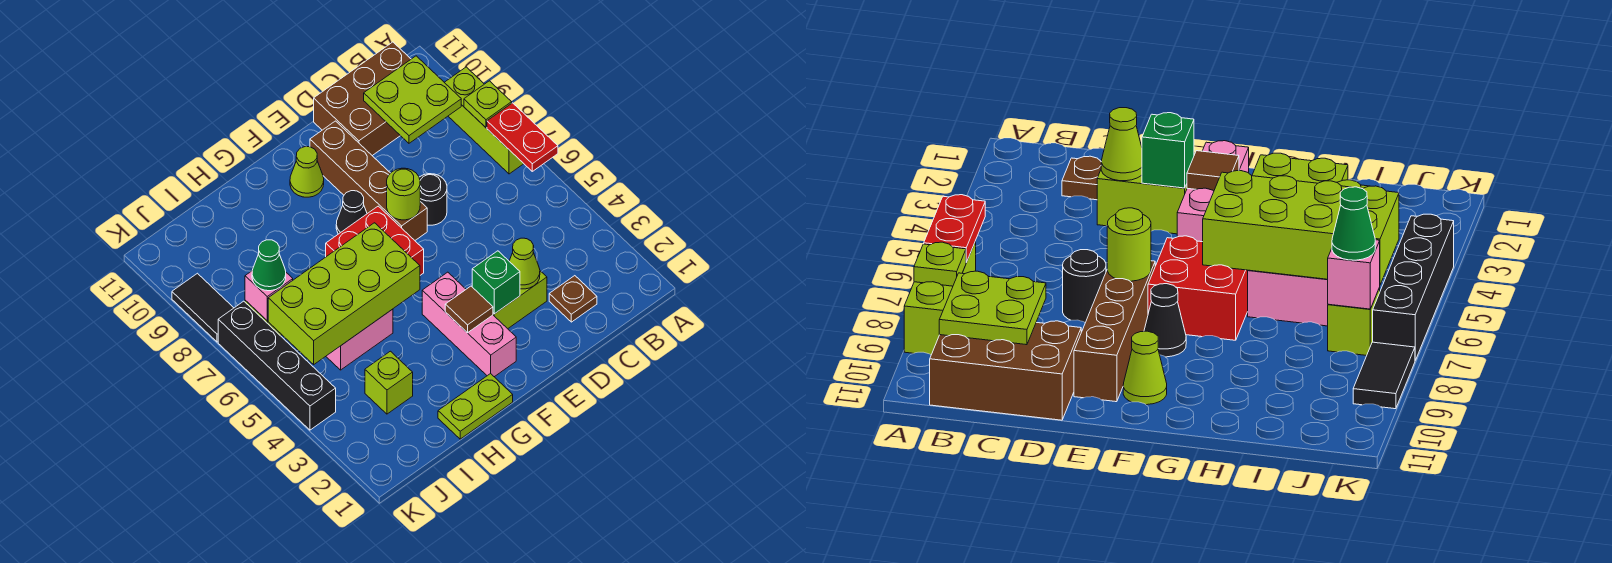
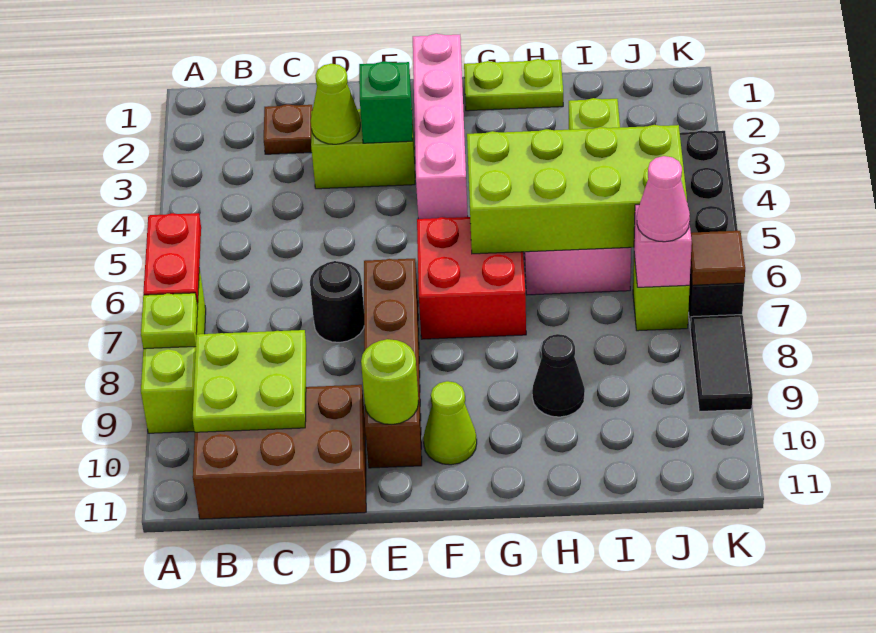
lime 1x1 round brick [387,168,420,220] -> lime 1x1 round brick moved to [361,339,419,424]
pink 1x3 brick [422,272,516,377] -> pink 1x4 brick [413,34,468,219]
brown 1x1 tile [445,286,493,333] -> brown 1x1 tile moved to [690,231,745,285]
black 1x1 cone [336,191,367,234] -> black 1x1 cone moved to [532,334,585,417]
green 1x1 cone [252,240,286,291] -> pink 1x1 cone [637,156,690,242]

